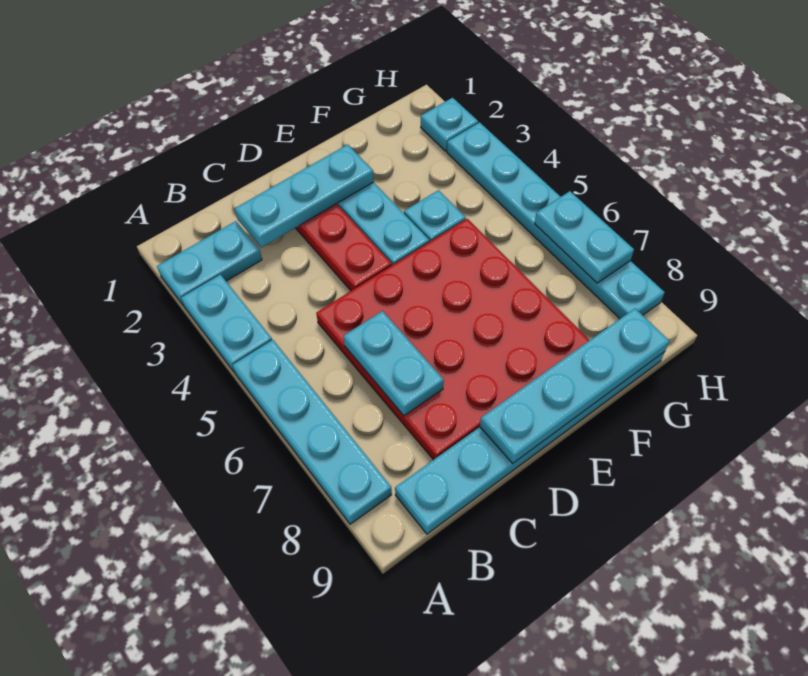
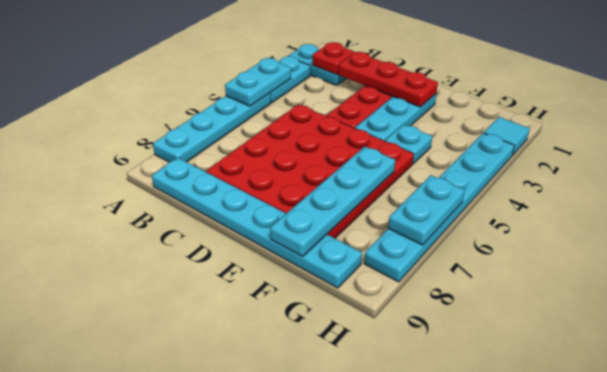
none -> red 1x1 plate [313,42,355,75]
cyan 1x3 plate [235,145,374,248] -> red 1x3 plate [338,52,438,107]
cyan 1x2 plate [343,311,444,416] -> cyan 1x2 plate moved to [225,58,291,106]
cyan 1x4 plate [480,309,669,464] -> cyan 1x4 plate turned to [270,147,395,257]
cyan 1x1 plate [421,98,478,151] -> cyan 1x1 tile [484,117,530,155]

